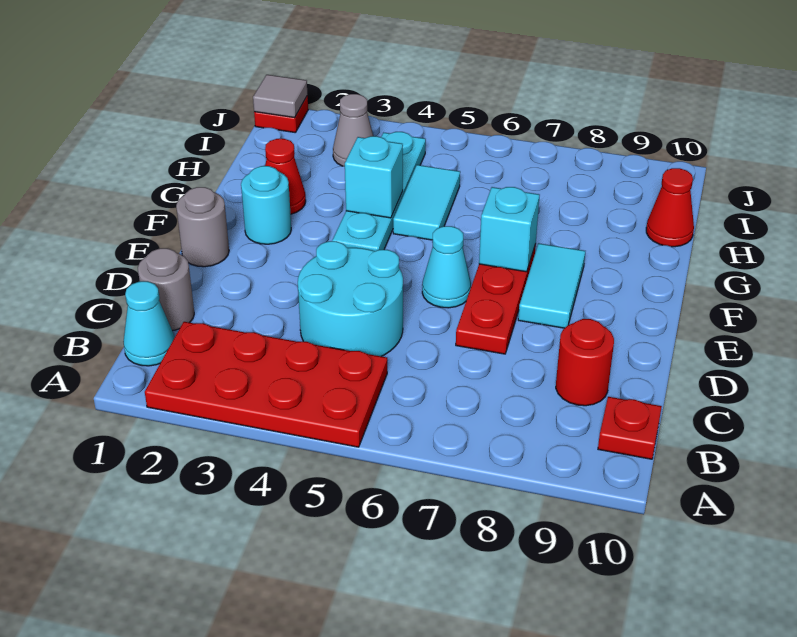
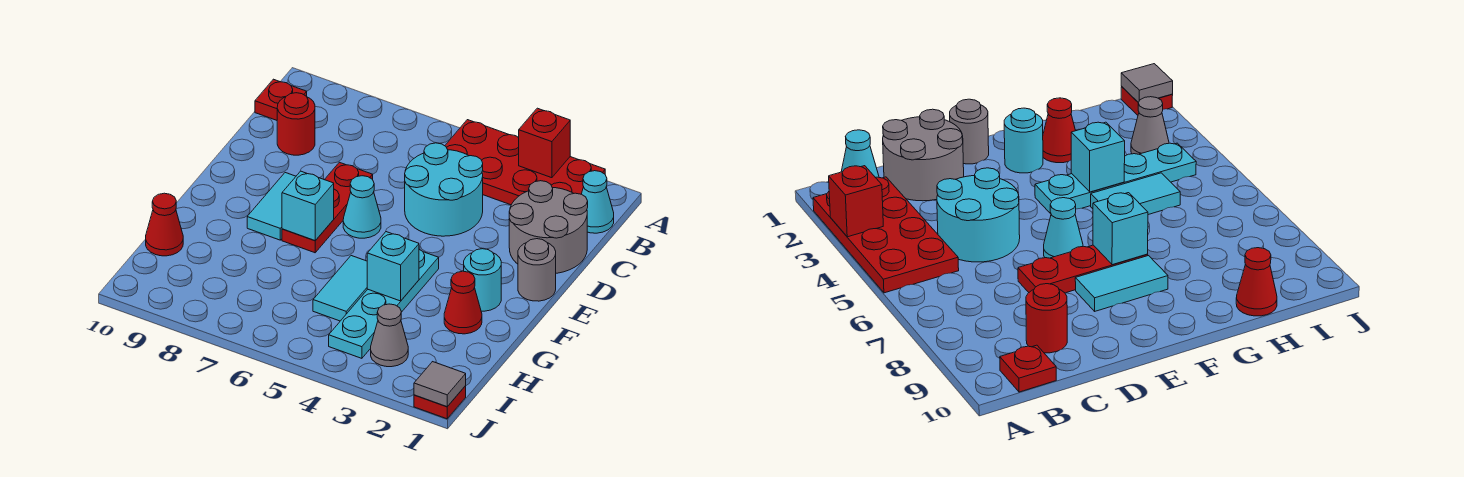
none -> red 1x1 brick [519,108,570,178]
grey 1x1 round brick [138,248,194,331] -> grey 2x2 round brick [509,181,588,273]

